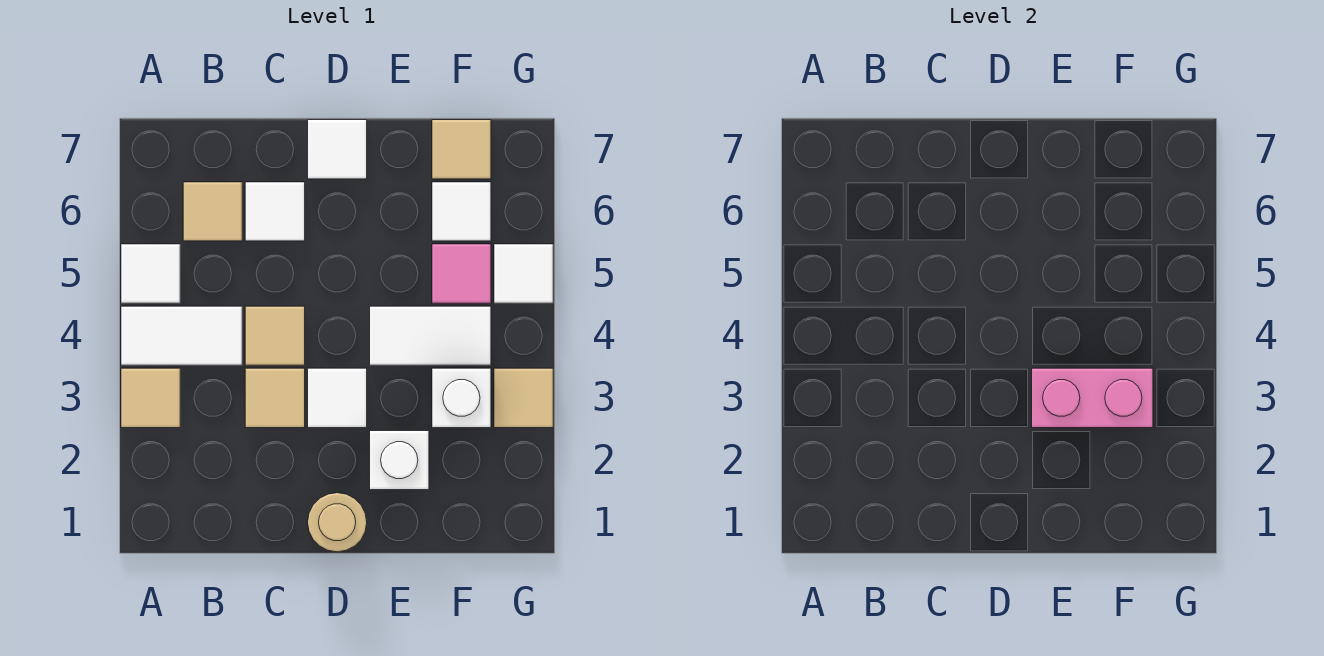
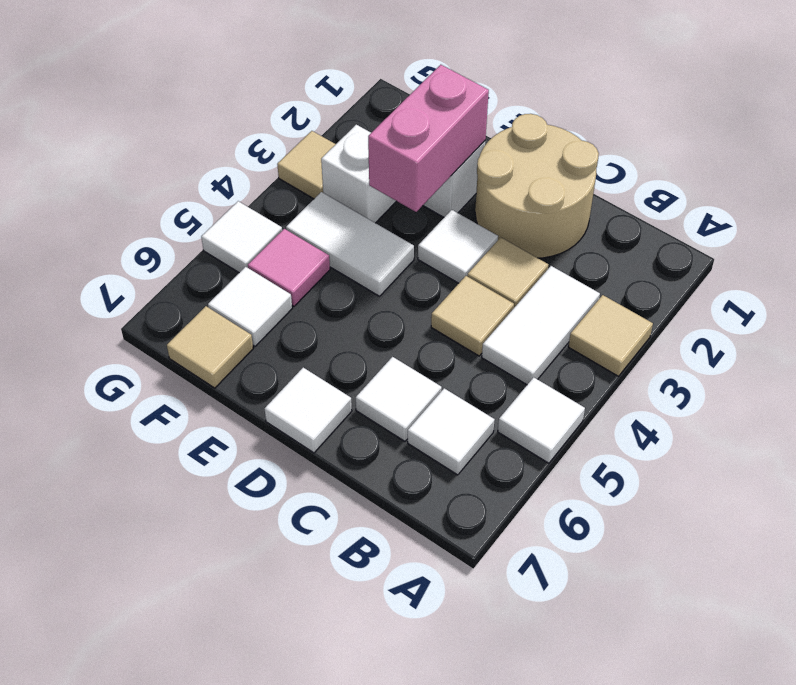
white 1x2 tile [121,306,242,365] -> white 1x2 tile turned to [482,266,600,385]
tan 1x1 tile [183,182,242,241] -> white 1x1 tile [408,388,495,475]
tan 1x1 round brick [308,493,367,552] -> tan 2x2 round brick [475,114,599,258]
pink 1x2 brick [1032,368,1153,428] -> pink 1x2 brick turned to [368,65,489,212]

